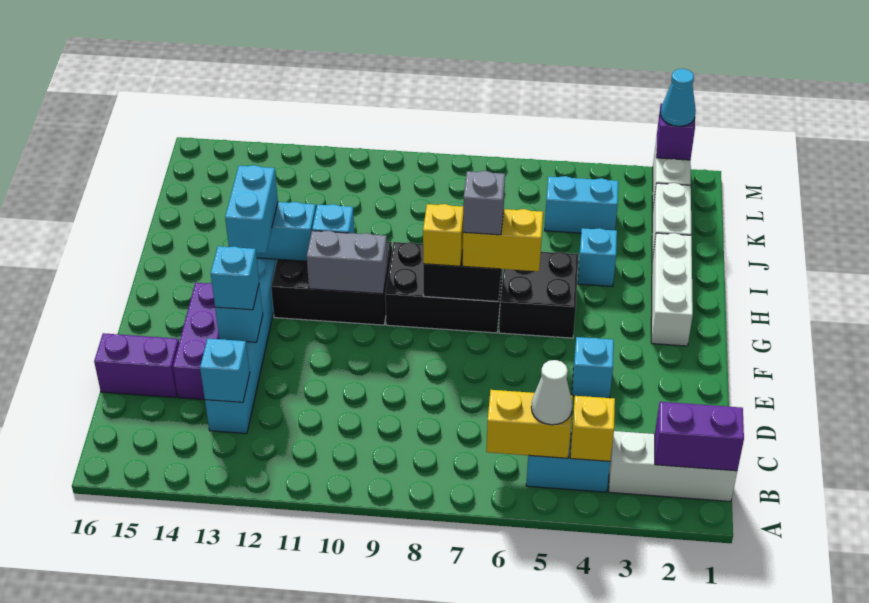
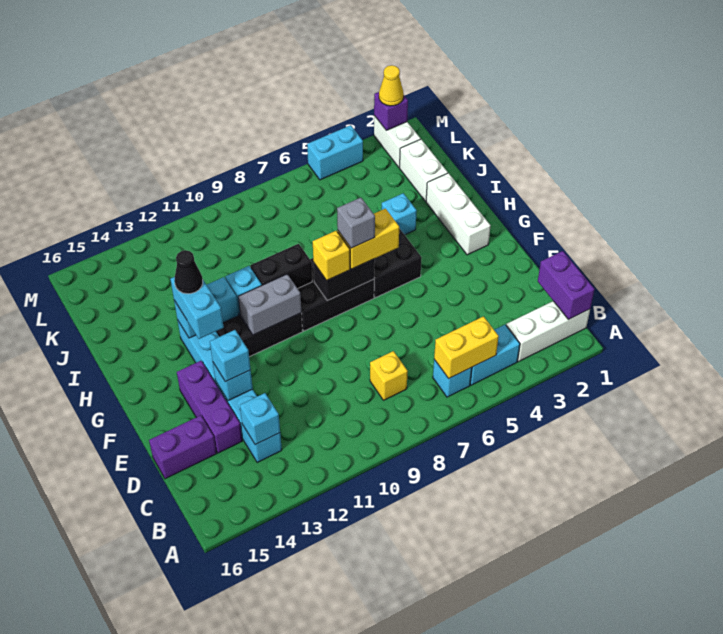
purple 1x2 brick [655,402,744,471] -> purple 1x2 brick turned to [538,251,595,320]
yellow 1x1 brick [570,396,615,461] -> yellow 1x1 brick moved to [370,351,408,400]
white 1x1 cone [531,360,572,425] -> none
cyan 1x1 brick [572,337,614,398] -> cyan 1x1 brick moved to [433,360,472,397]
none -> black 1x2 brick [250,244,312,289]
none -> black 1x1 cone [174,250,203,294]
cyan 1x2 brick [544,176,618,233] -> cyan 1x2 brick moved to [307,125,363,180]
cyan 1x1 cone [661,69,696,126] -> yellow 1x1 cone [379,65,404,106]

